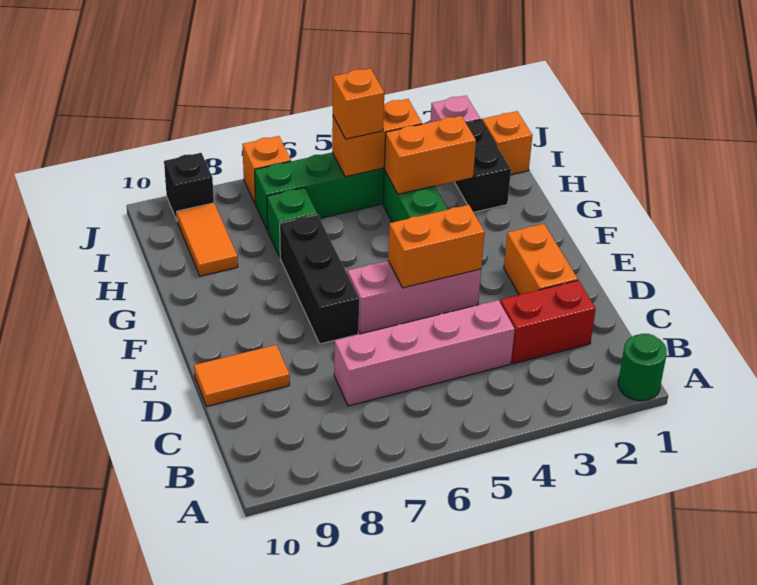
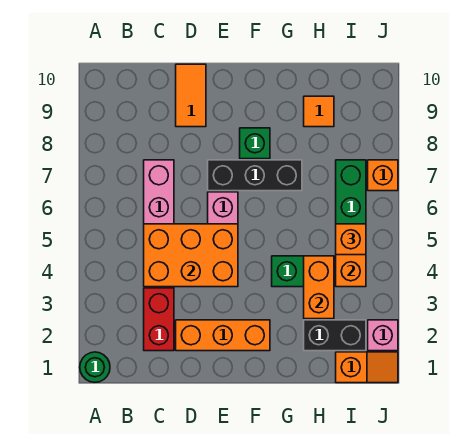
orange 1x2 brick [504,224,578,295] -> orange 1x3 brick [176,320,270,351]
orange 1x2 brick [388,205,485,288] -> orange 2x3 brick [144,224,238,287]
green 1x1 brick [267,188,317,257] -> green 1x1 brick moved to [240,128,270,159]
orange 1x2 tile [177,203,238,276] -> orange 1x1 tile [304,96,334,127]
black 1x1 brick [164,153,214,220] -> none

